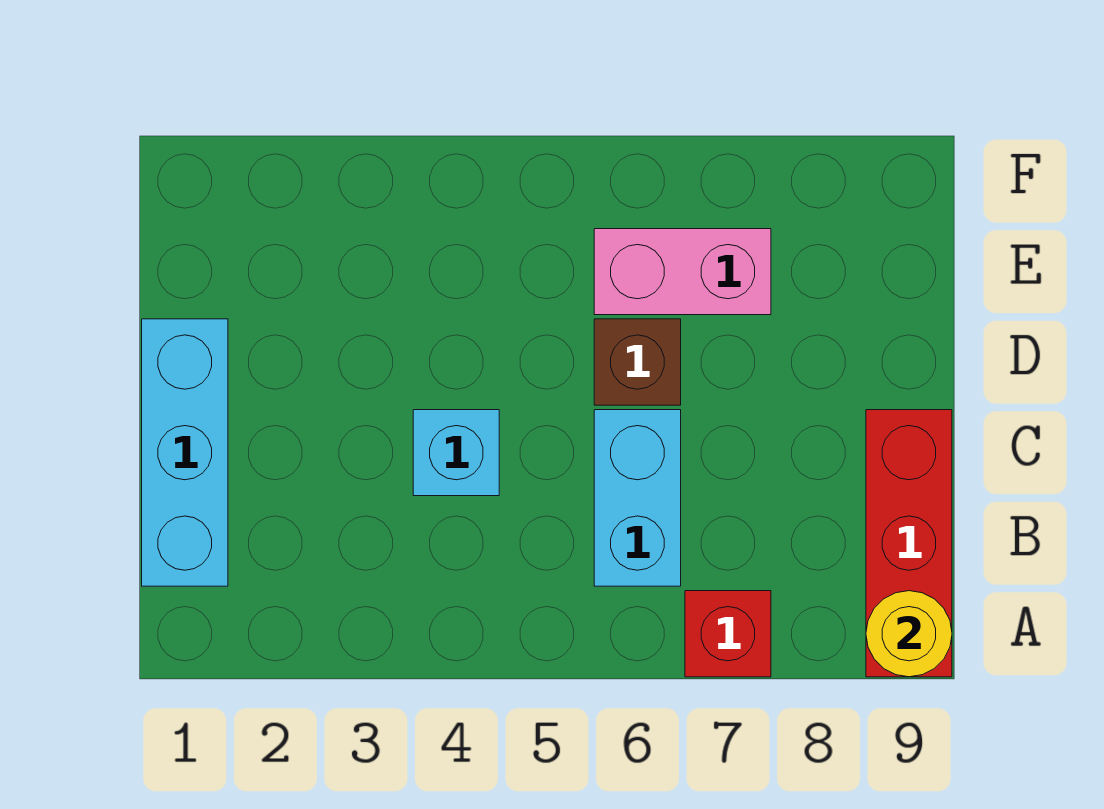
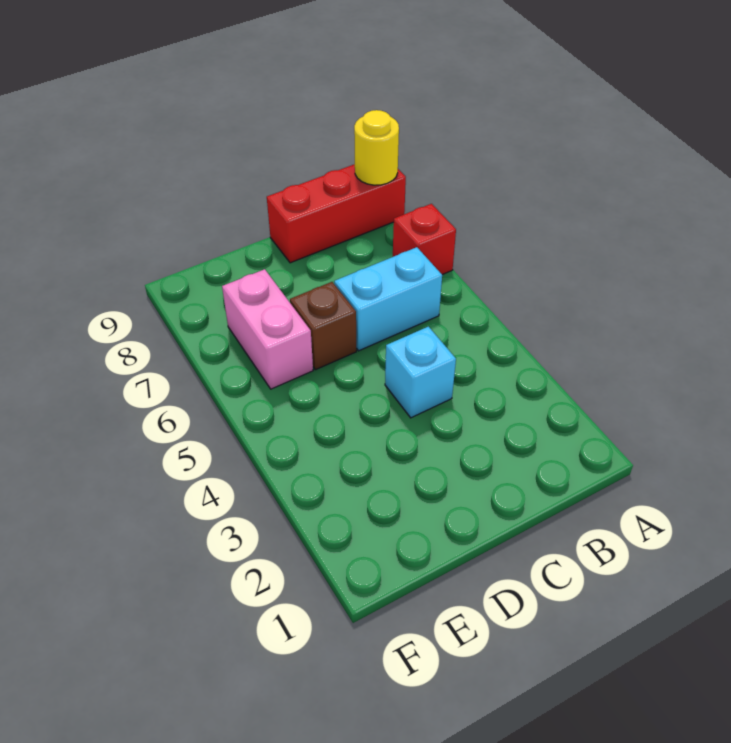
cyan 1x3 brick [142,319,228,586] -> none

